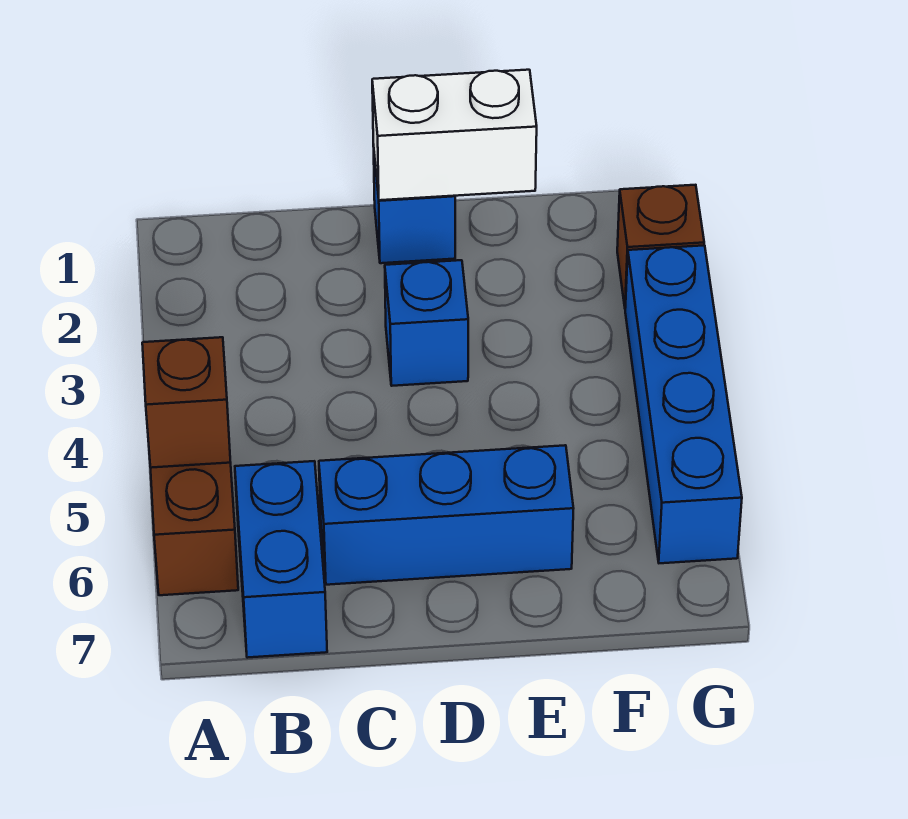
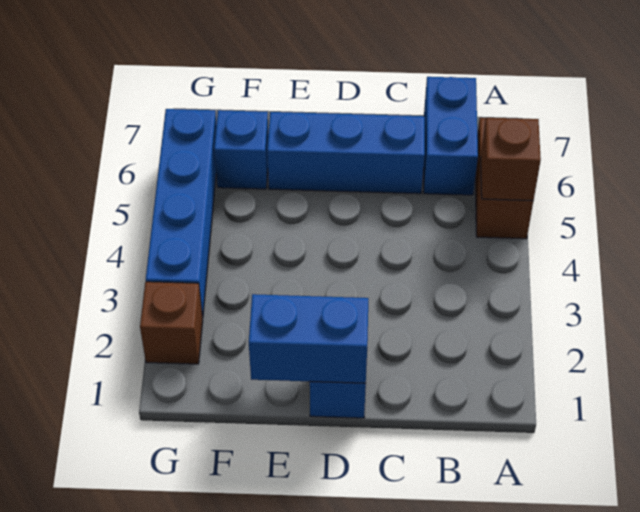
white 1x2 brick [372,70,537,200] -> blue 1x2 brick [249,294,368,383]
blue 1x1 brick [385,260,468,386] -> blue 1x1 brick moved to [214,110,268,189]

